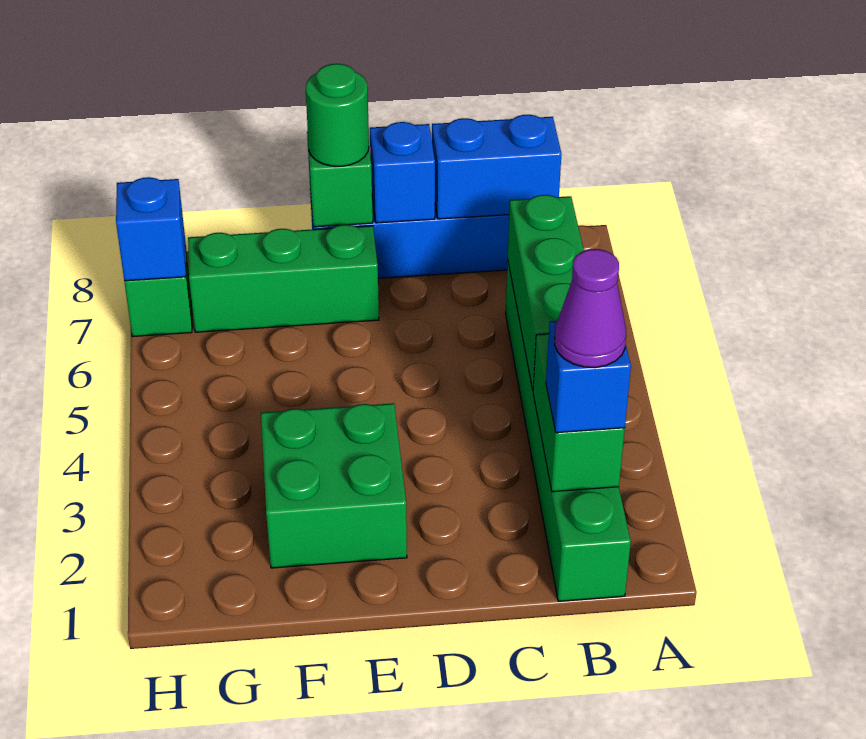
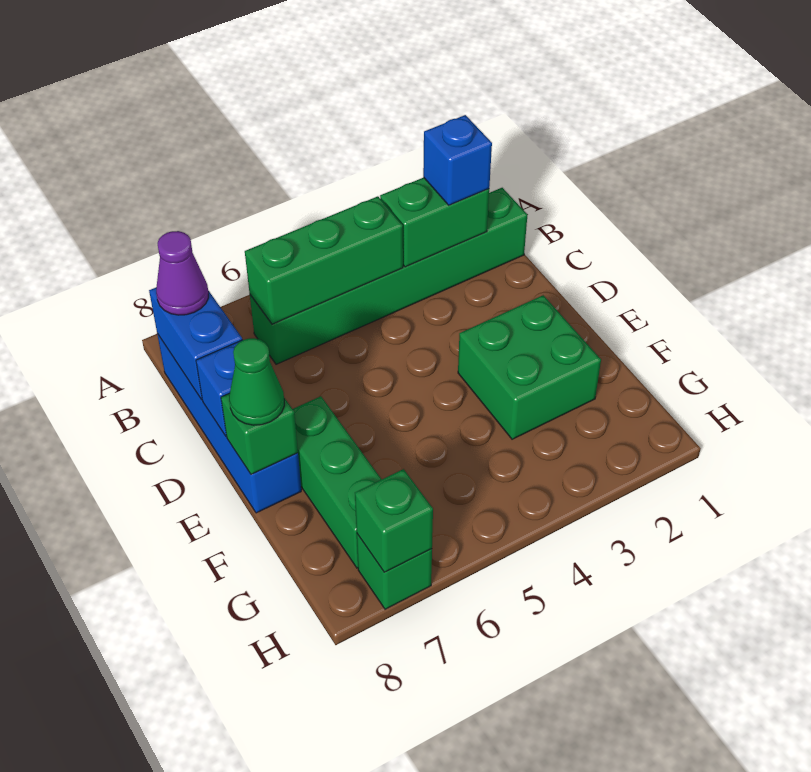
purple 1x1 cone [555,249,626,368] -> purple 1x1 cone moved to [156,231,208,315]
green 1x1 round brick [306,64,369,166] -> green 1x1 cone [229,338,284,425]
blue 1x1 brick [116,177,186,281] -> green 1x1 brick [355,469,433,572]

